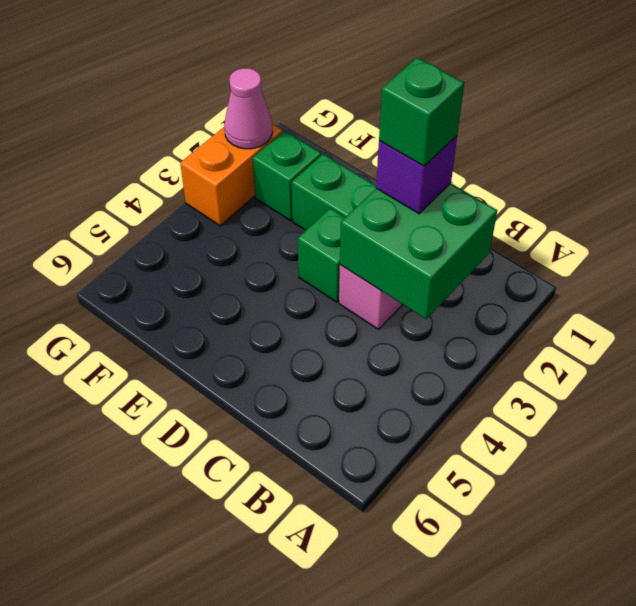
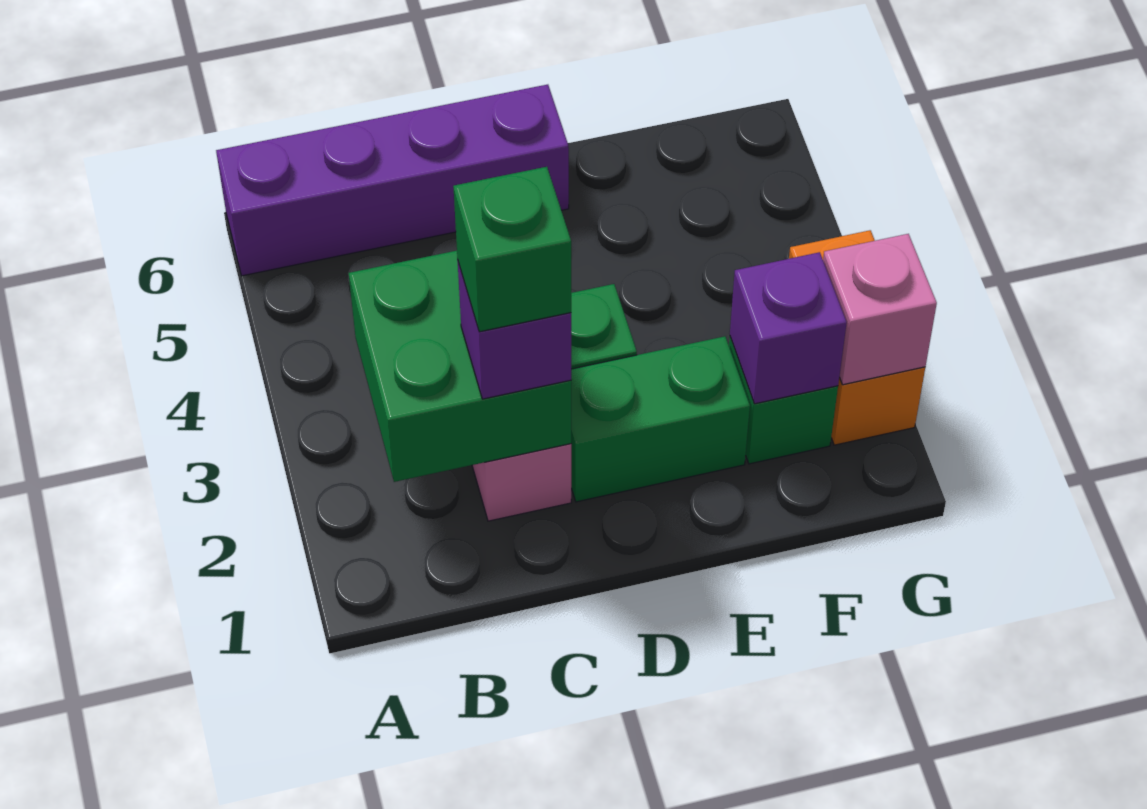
none -> purple 1x4 brick [216,85,569,276]
none -> purple 1x1 brick [730,252,847,404]
pink 1x1 cone [224,68,273,149] -> pink 1x1 brick [823,234,937,385]

